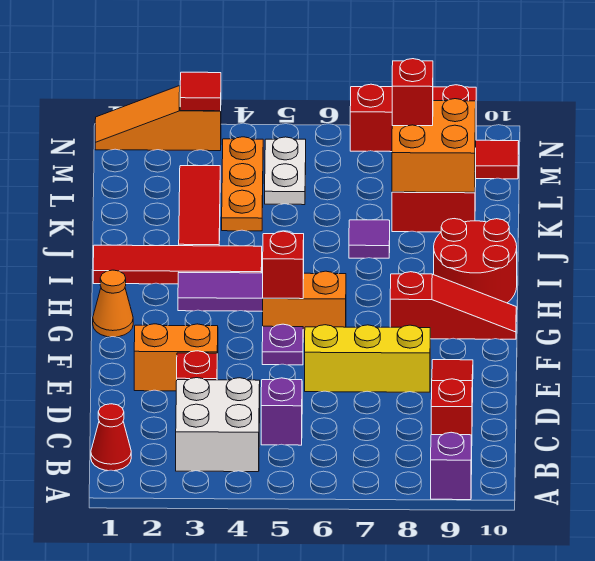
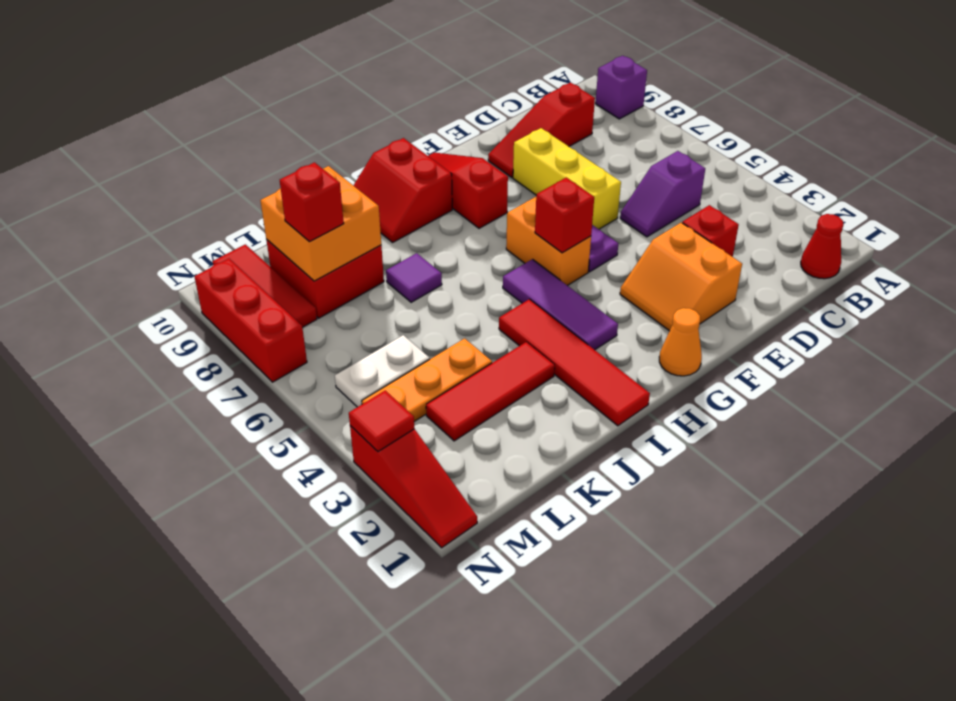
white 2x2 brick [176,378,260,472] -> none
red 2x2 round brick [434,219,517,303] -> red 2x2 slope [353,138,452,242]
orange 1x3 slope [95,86,221,151] -> red 1x3 slope [350,426,477,548]

